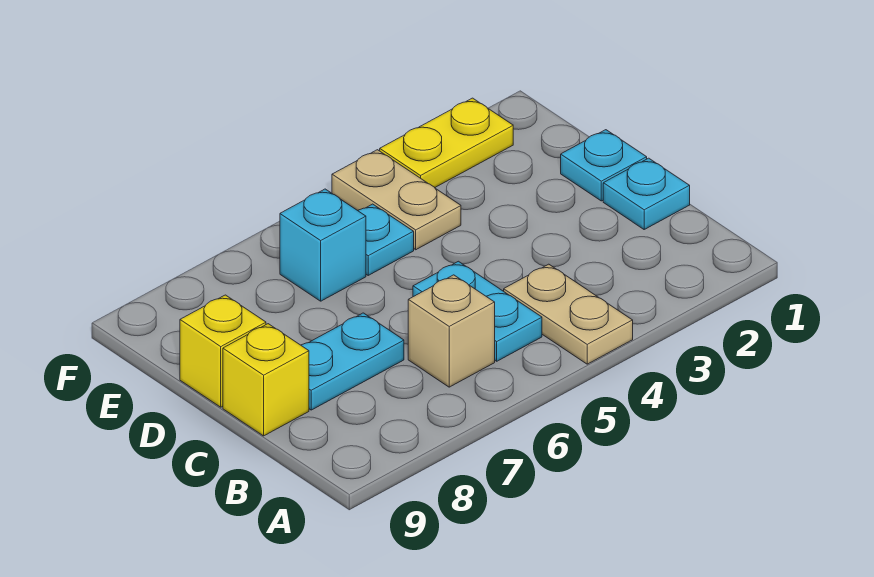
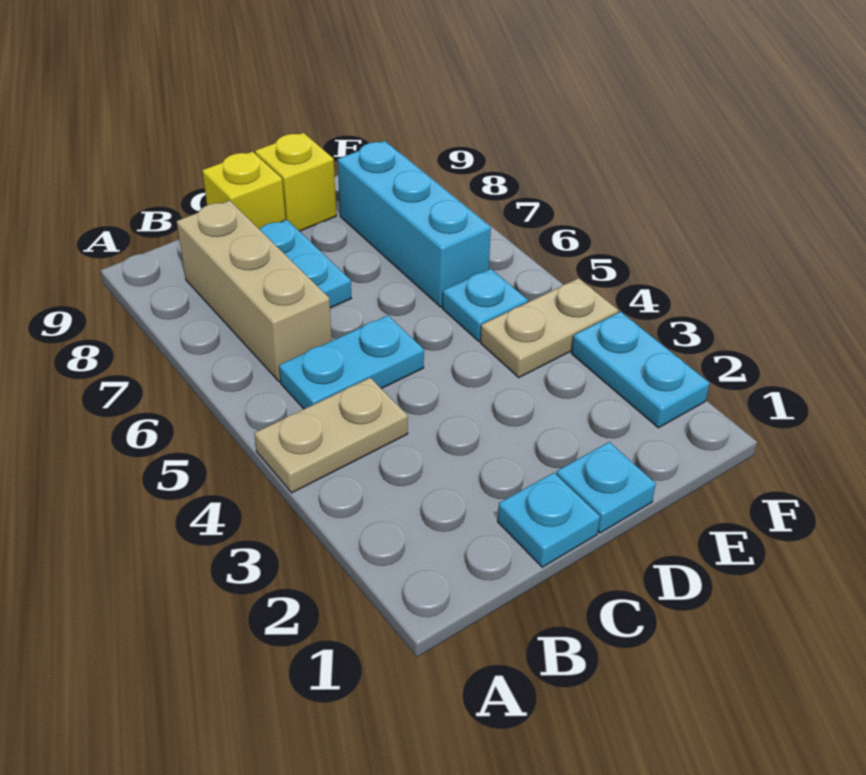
tan 1x1 brick [408,275,495,387] -> tan 1x3 brick [177,201,332,382]
cyan 1x1 brick [280,189,366,301] -> cyan 1x3 brick [338,141,491,307]
yellow 1x2 plate [380,98,513,187] -> cyan 1x2 plate [571,312,710,428]

